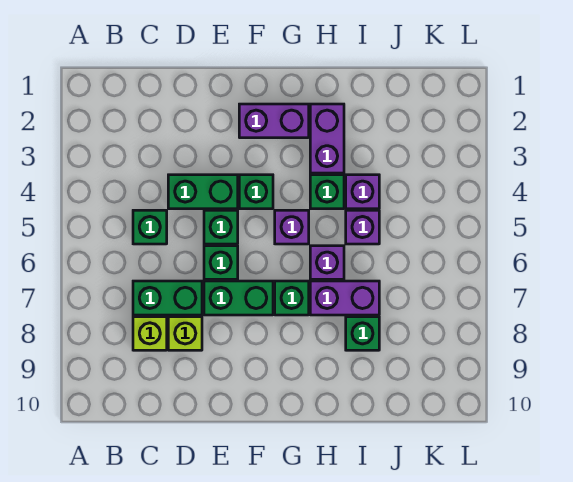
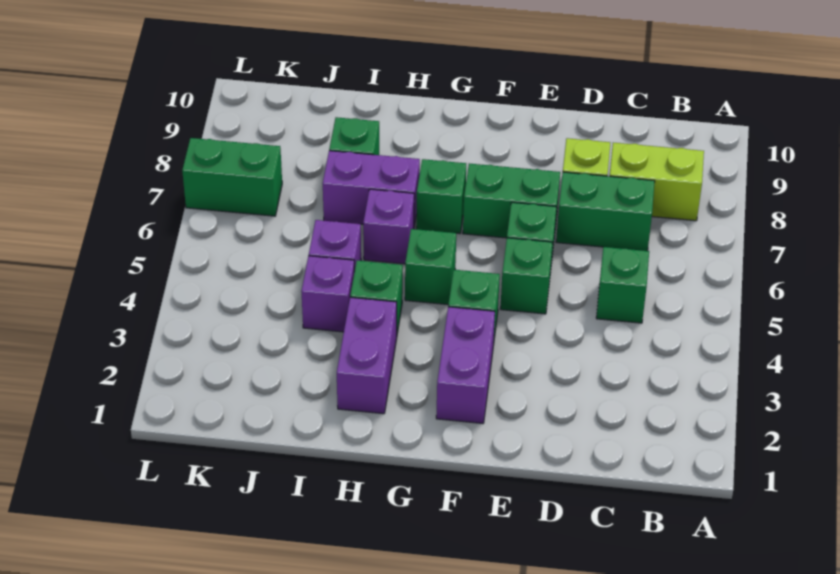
lime 1x1 brick [133,317,167,350] -> lime 1x2 brick [610,143,704,221]
green 1x2 brick [168,175,238,209] -> green 1x2 brick moved to [182,138,282,216]
purple 1x2 brick [239,104,309,138] -> purple 1x2 brick turned to [436,307,495,423]
purple 1x1 brick [275,210,309,244] -> green 1x1 brick [405,229,456,305]

